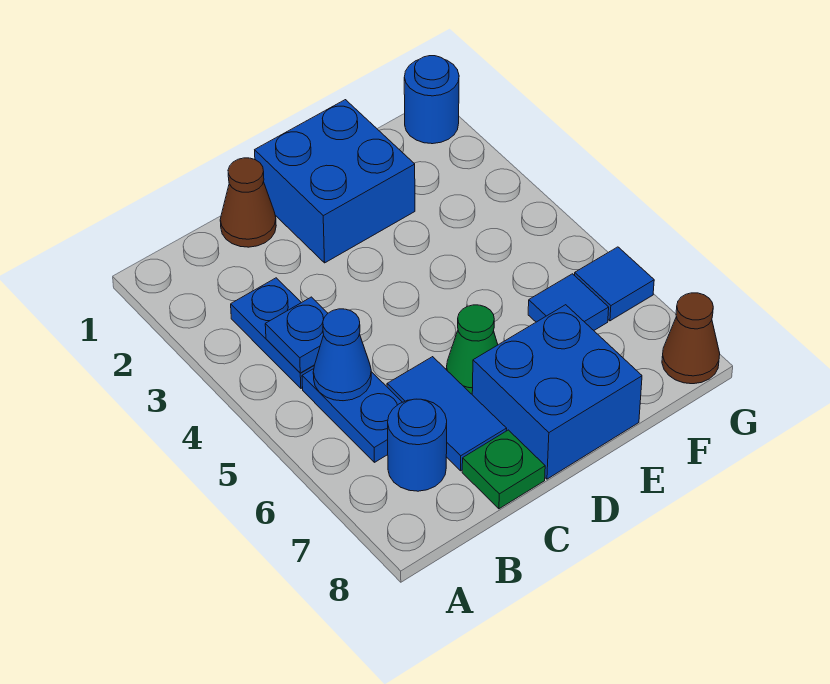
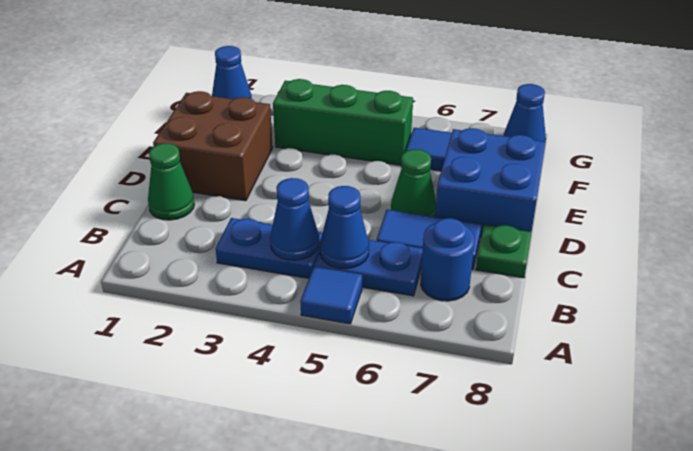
blue 1x1 plate [265,297,328,373] -> blue 1x1 cone [270,178,319,260]
brown 1x1 cone [220,158,276,247] -> green 1x1 cone [148,143,194,220]
blue 2x2 brick [255,100,415,263] -> brown 2x2 brick [153,91,273,201]
none -> green 1x3 brick [273,79,413,165]
blue 1x1 round brick [404,56,459,144] -> blue 1x1 cone [212,46,252,99]
blue 1x1 tile [575,247,654,321] -> blue 1x1 tile moved to [300,266,362,324]
brown 1x1 cone [662,293,720,384] -> blue 1x1 cone [504,84,546,142]

